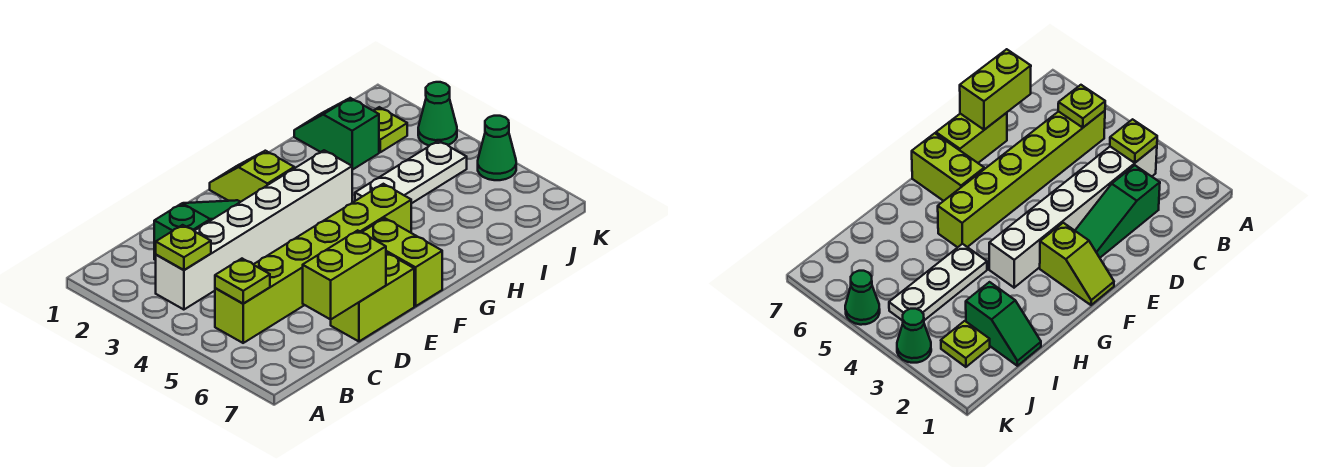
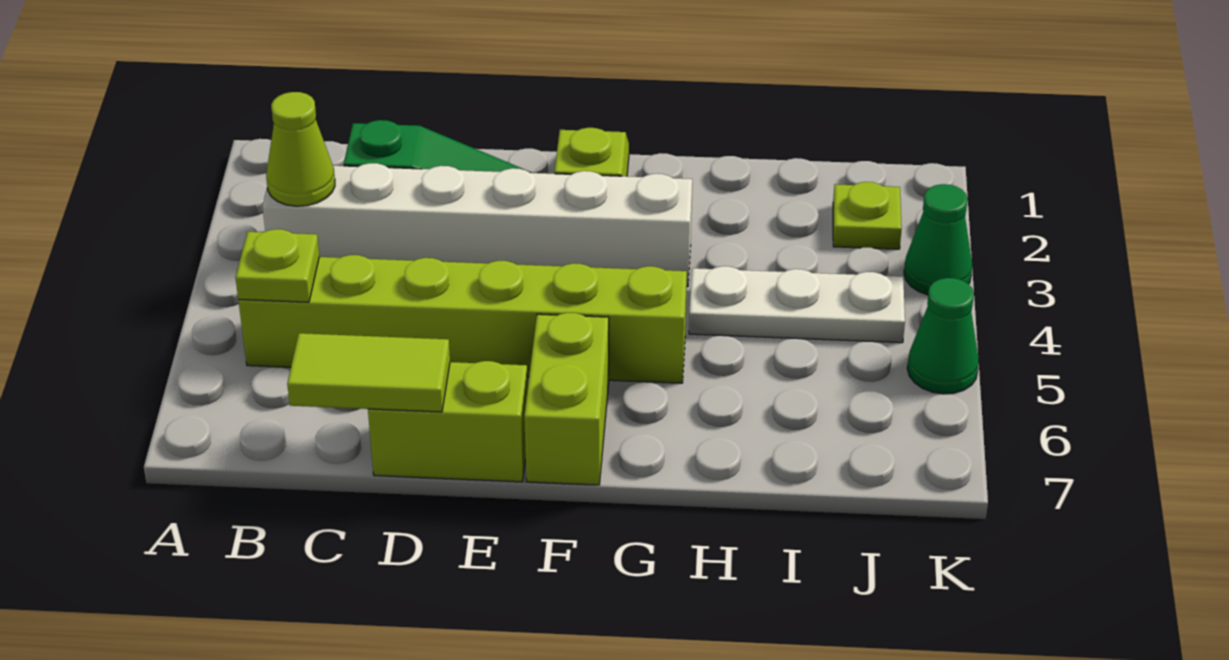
lime 1x1 plate [156,225,211,270] -> lime 1x1 cone [266,92,335,206]
lime 1x2 brick [303,230,386,320] -> lime 1x2 tile [287,333,450,412]
green 1x2 slope [294,98,379,170] -> none

